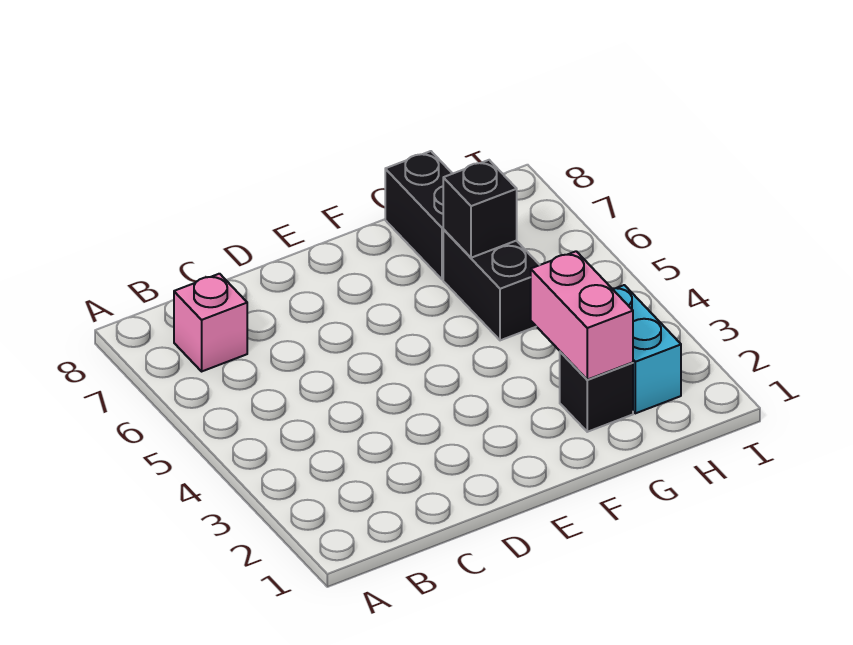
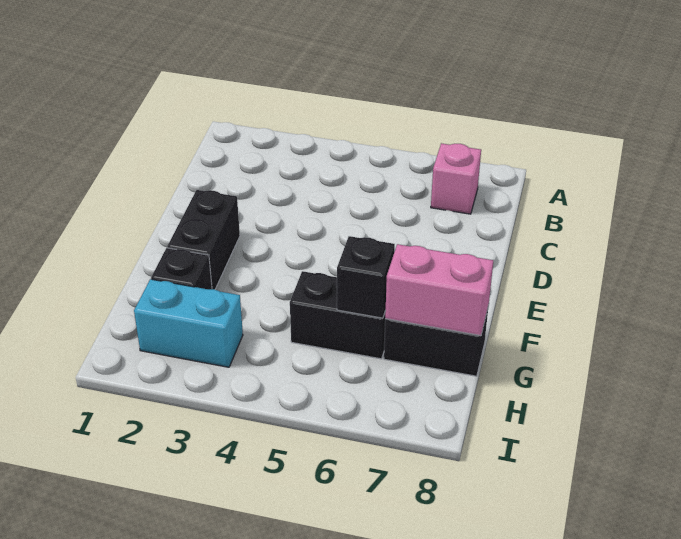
none -> black 1x2 brick [167,190,240,289]
pink 1x2 brick [531,251,633,380] -> pink 1x2 brick moved to [385,244,494,336]

